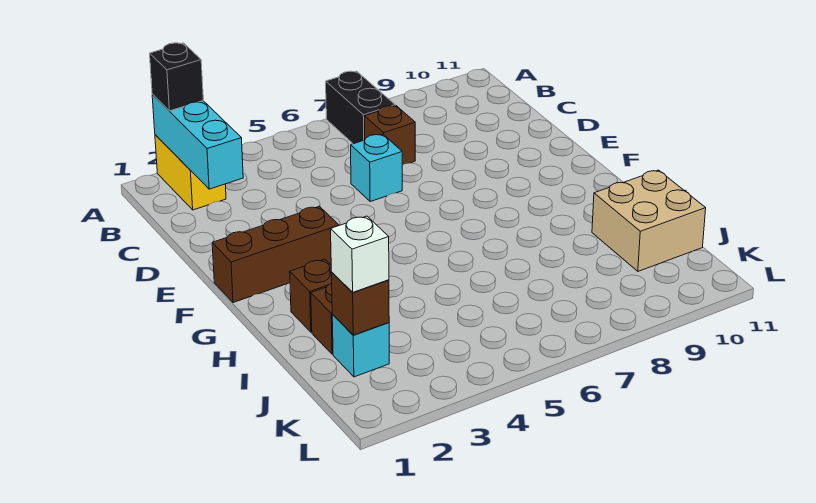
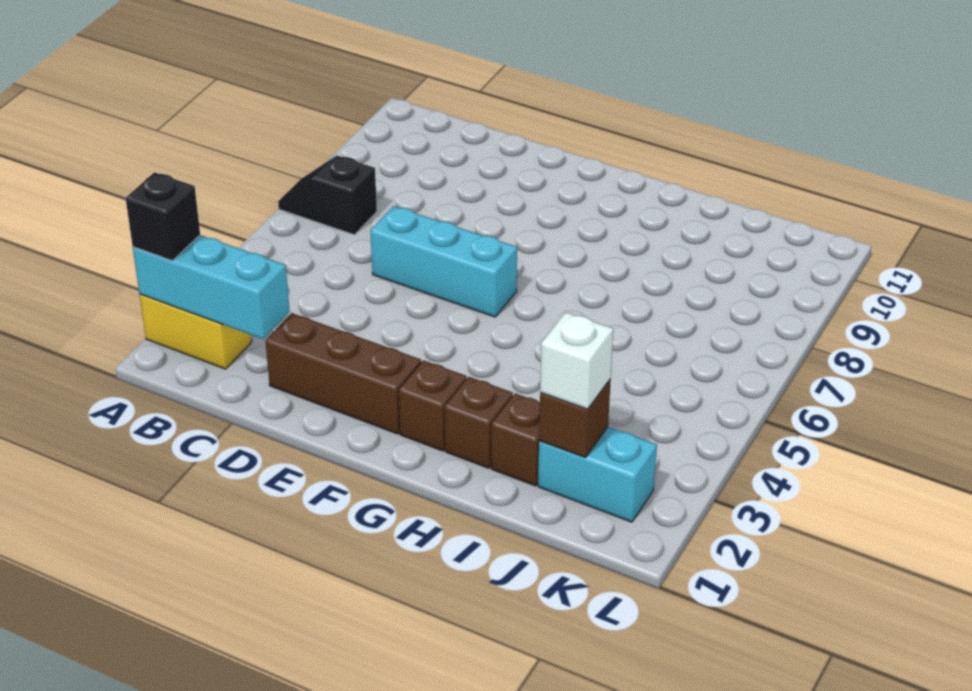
black 1x2 brick [326,71,395,144] -> black 1x2 slope [278,155,377,235]
brown 1x1 brick [364,106,415,165] -> brown 1x1 brick moved to [398,360,467,451]
cyan 1x1 brick [351,134,402,201] -> cyan 1x3 brick [370,206,517,317]
brown 1x3 brick [212,206,339,303] -> brown 1x3 brick turned to [265,313,421,434]
tan 2x2 brick [592,170,706,271] -> none
cyan 1x1 brick [332,315,389,377] -> cyan 1x2 brick [538,427,657,522]

